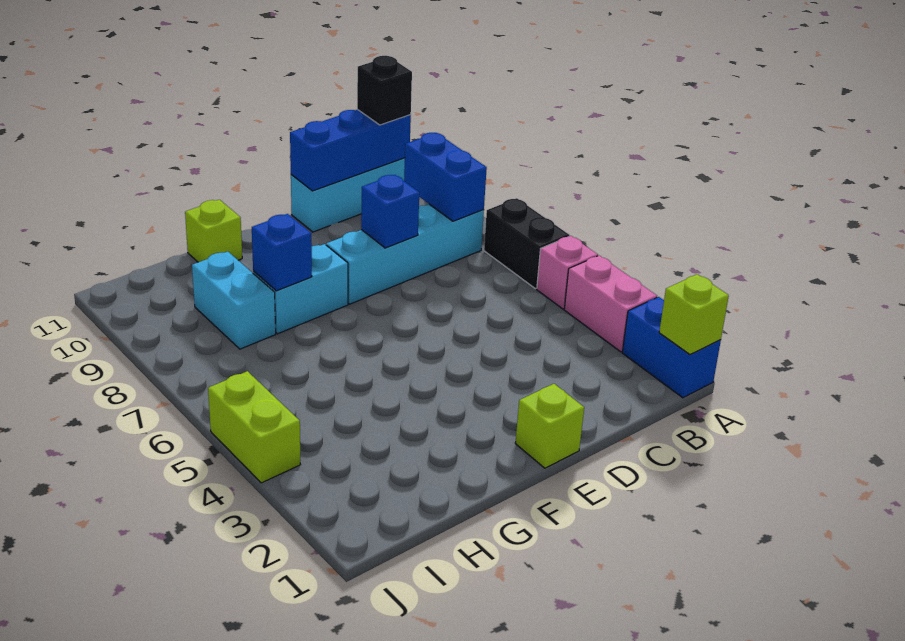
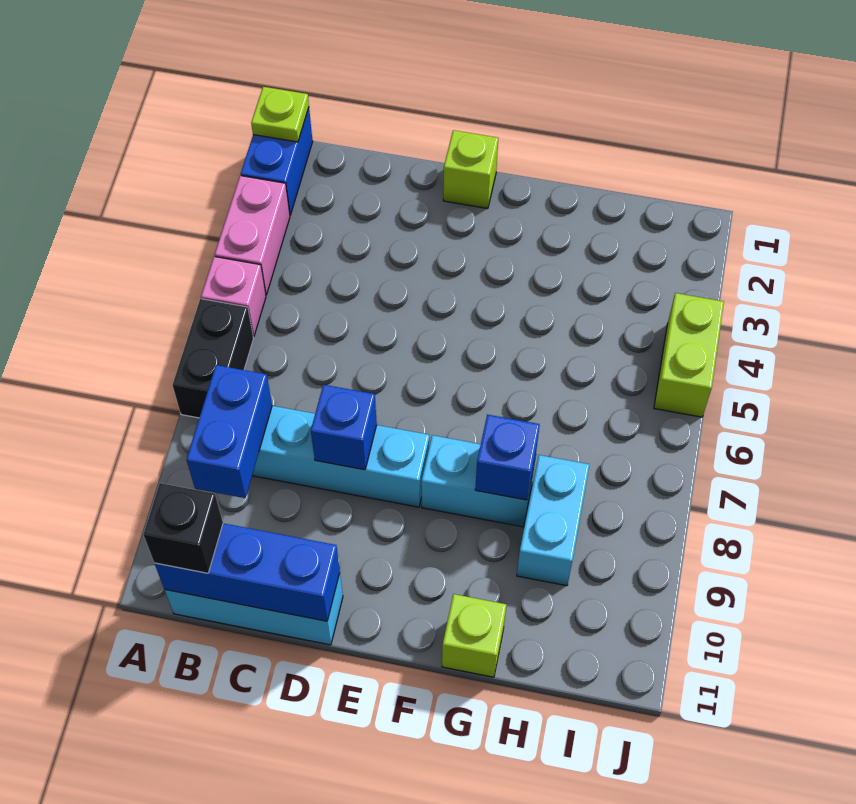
lime 1x1 brick [659,274,729,354] -> lime 1x1 plate [251,87,309,142]

